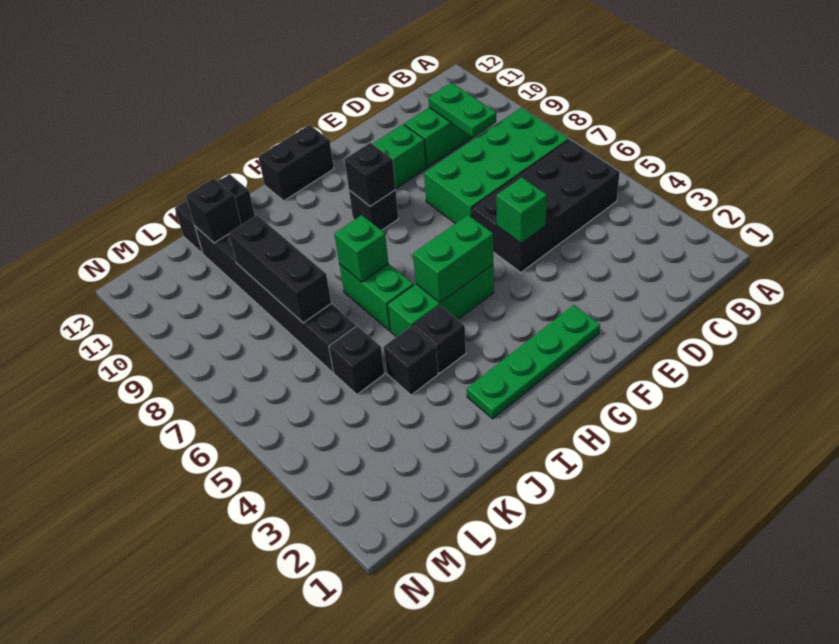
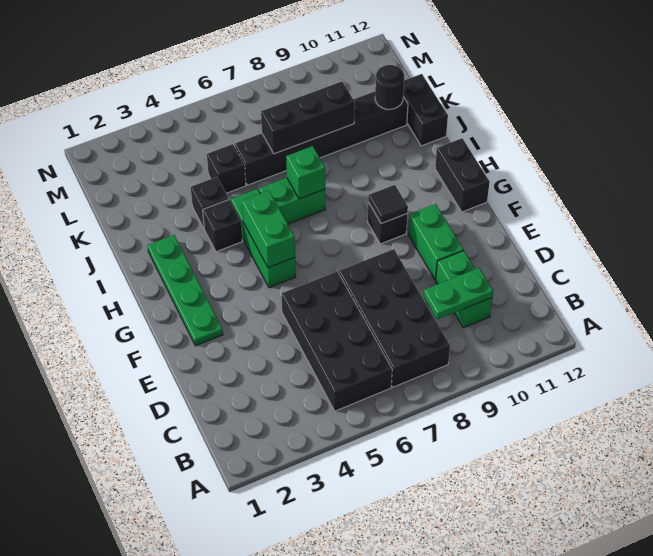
green 2x4 brick [424,108,568,224] -> black 2x4 brick [339,249,450,387]
green 1x1 brick [496,177,547,243] -> none
black 1x1 brick [344,143,396,206] -> black 1x1 tile [368,185,408,224]
black 1x1 brick [186,178,241,243] -> black 1x1 round brick [375,65,404,109]

